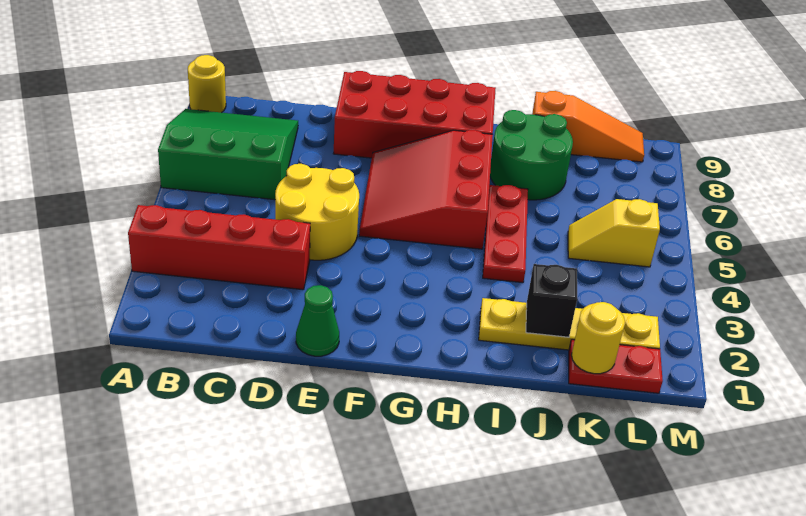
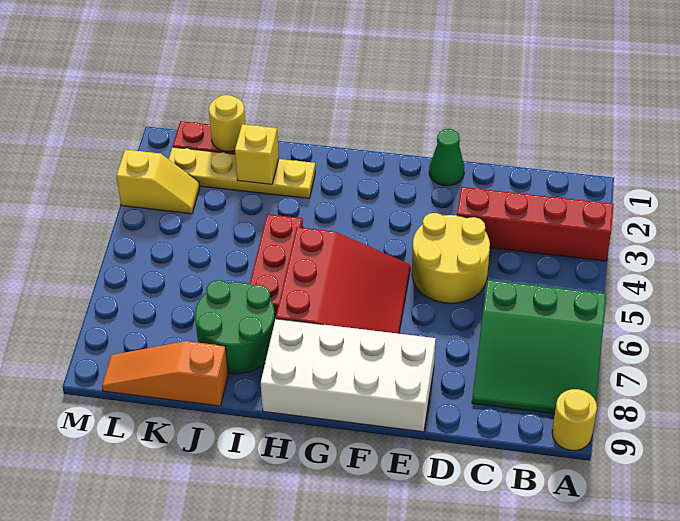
red 2x4 brick [333,71,496,158] -> white 2x4 brick [261,319,436,432]
black 1x1 brick [526,264,577,337] -> yellow 1x1 brick [235,124,279,184]
yellow 1x2 slope [568,199,660,267] -> yellow 1x2 slope moved to [116,150,200,214]

